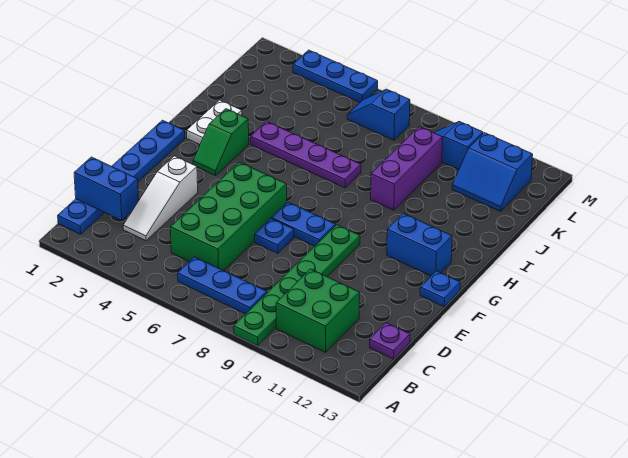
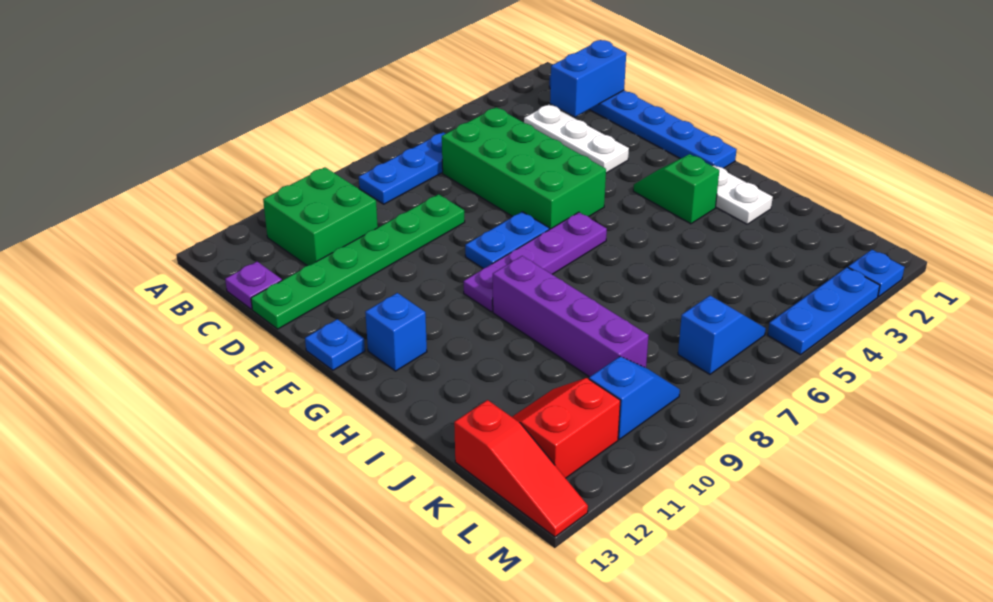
green 1x6 plate [234,225,360,346] -> green 1x6 plate turned to [251,194,465,329]
white 1x3 slope [123,156,198,241] -> white 1x3 plate [524,104,629,173]
blue 1x1 plate [255,219,294,253] -> blue 1x1 plate moved to [848,250,904,297]
blue 1x2 brick [387,213,452,276] -> blue 1x1 brick [365,293,427,371]
purple 1x4 plate [251,121,361,188] -> purple 1x4 plate moved to [464,212,607,312]
purple 1x3 brick [371,127,443,210] -> purple 1x4 brick [493,256,649,377]
blue 2x2 slope [452,133,533,211] -> red 2x2 slope [512,378,620,478]
none -> red 1x3 slope [454,400,588,537]

